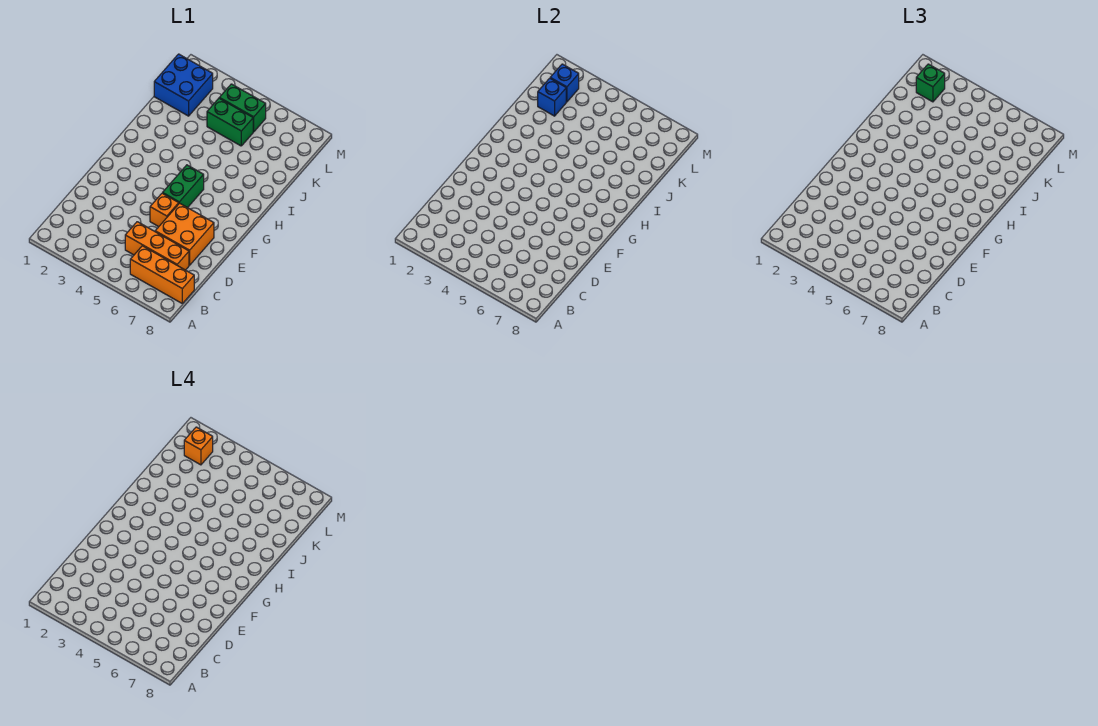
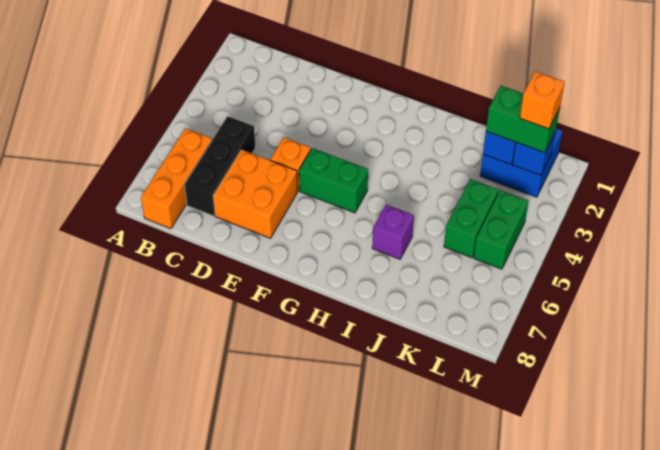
orange 1x3 brick [125,222,189,270] -> black 1x3 brick [185,116,255,216]
none -> purple 1x1 brick [372,205,414,259]
green 1x1 brick [916,64,945,102] -> green 1x2 brick [486,86,560,153]

